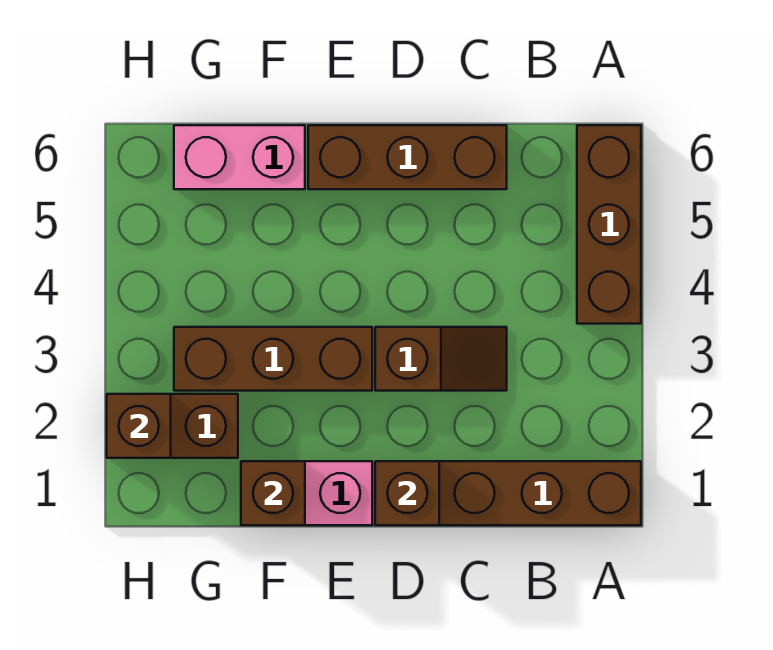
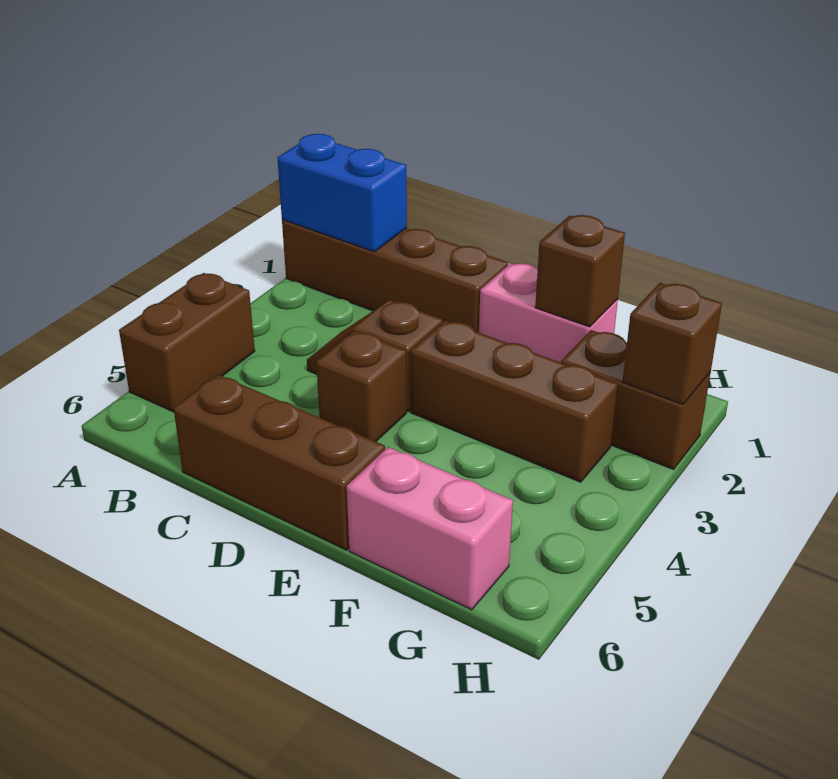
none -> blue 1x2 brick [277,134,407,252]
brown 1x3 brick [577,125,641,324] -> brown 1x2 brick [119,273,255,412]
brown 1x1 brick [375,461,439,525] -> brown 1x1 brick moved to [316,331,406,442]

